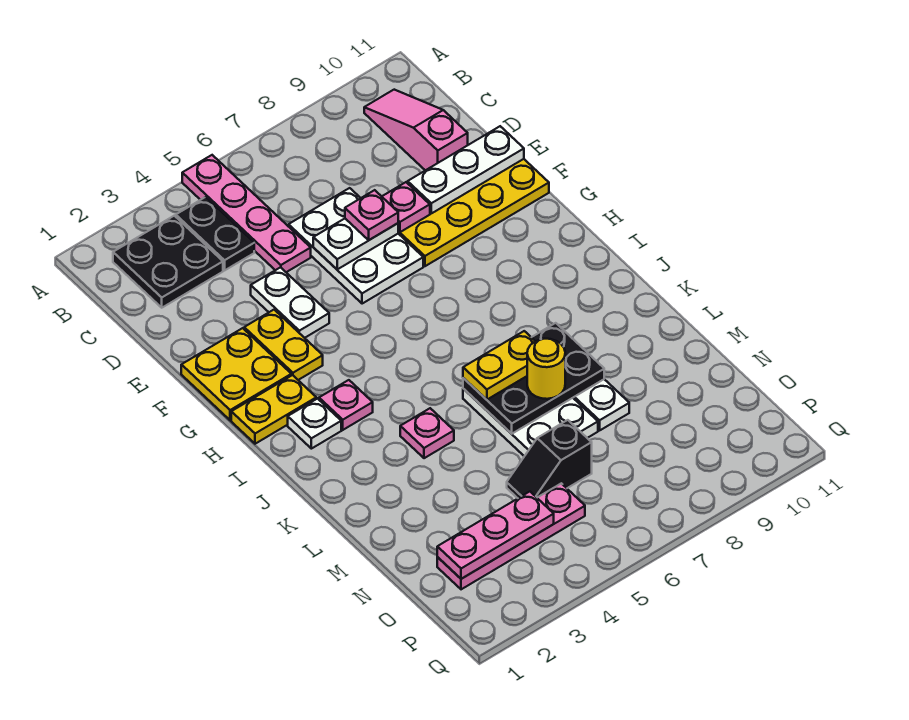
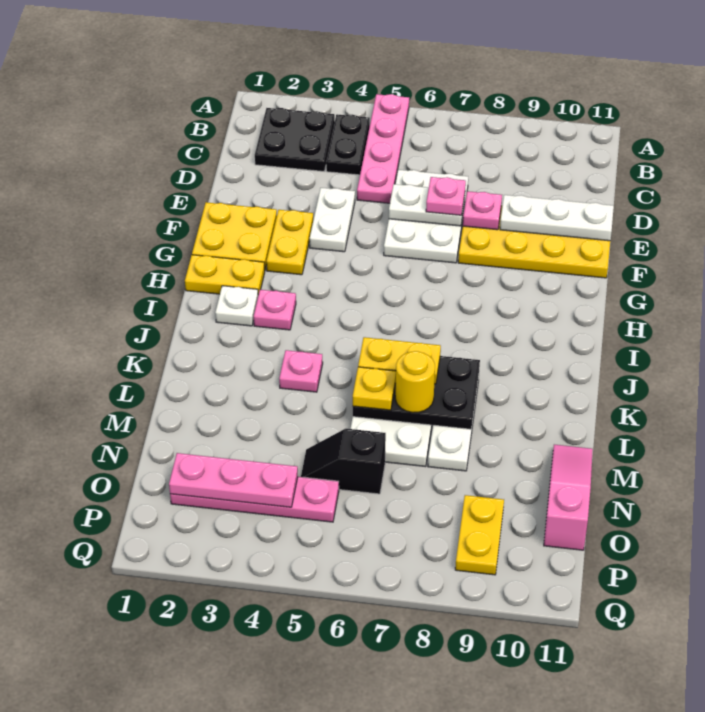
pink 1x3 slope [364,90,468,170] -> pink 1x3 slope moved to [544,445,593,550]
none -> yellow 1x1 plate [353,367,396,410]
none -> yellow 1x2 plate [455,495,504,575]

